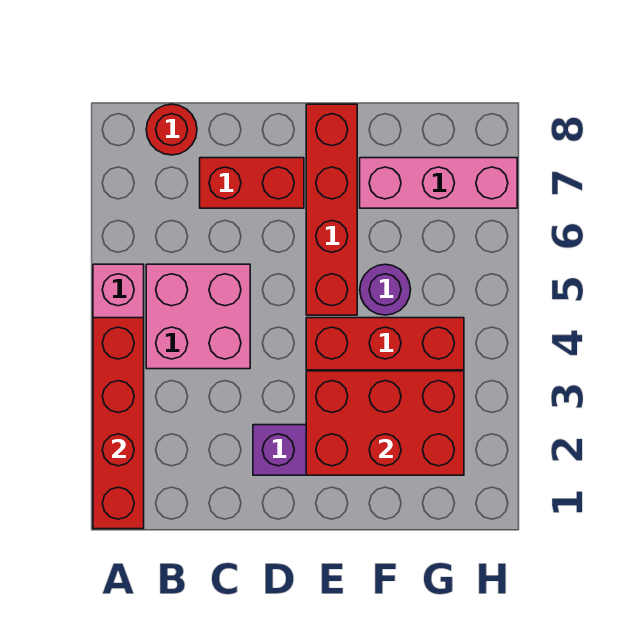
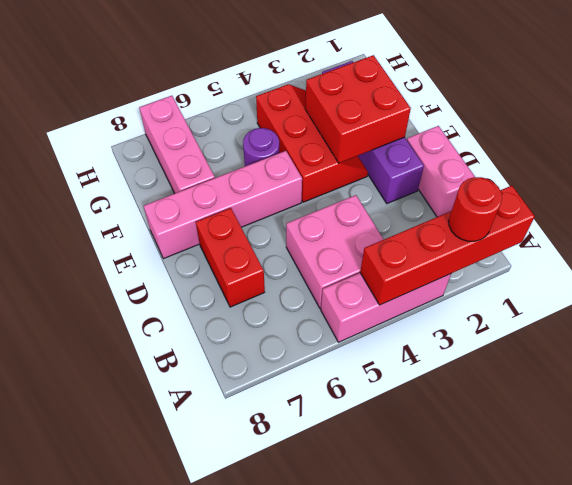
red 1x1 round brick [146,104,197,155] -> red 1x1 round brick moved to [449,177,502,241]
none -> pink 1x2 brick [407,126,475,217]
red 2x3 brick [306,371,464,475] -> red 2x2 brick [305,55,411,163]
red 1x4 brick [306,104,357,315] -> pink 1x4 brick [144,151,302,259]

